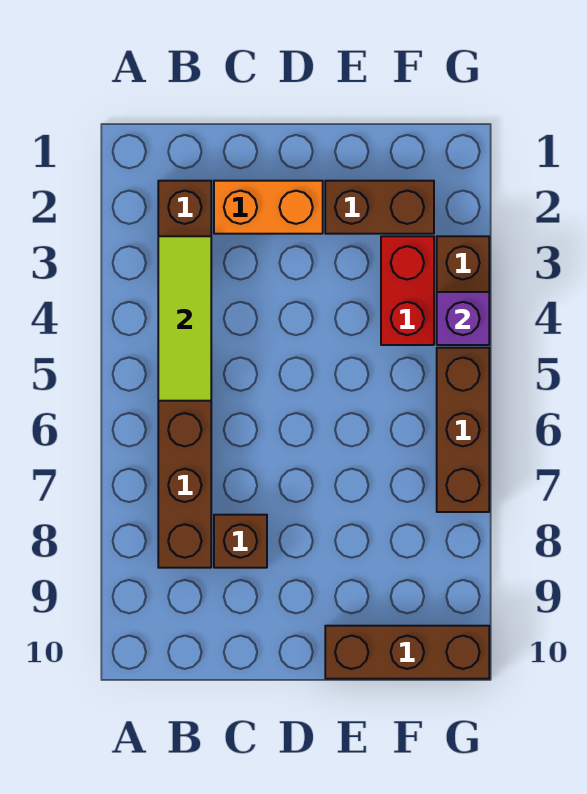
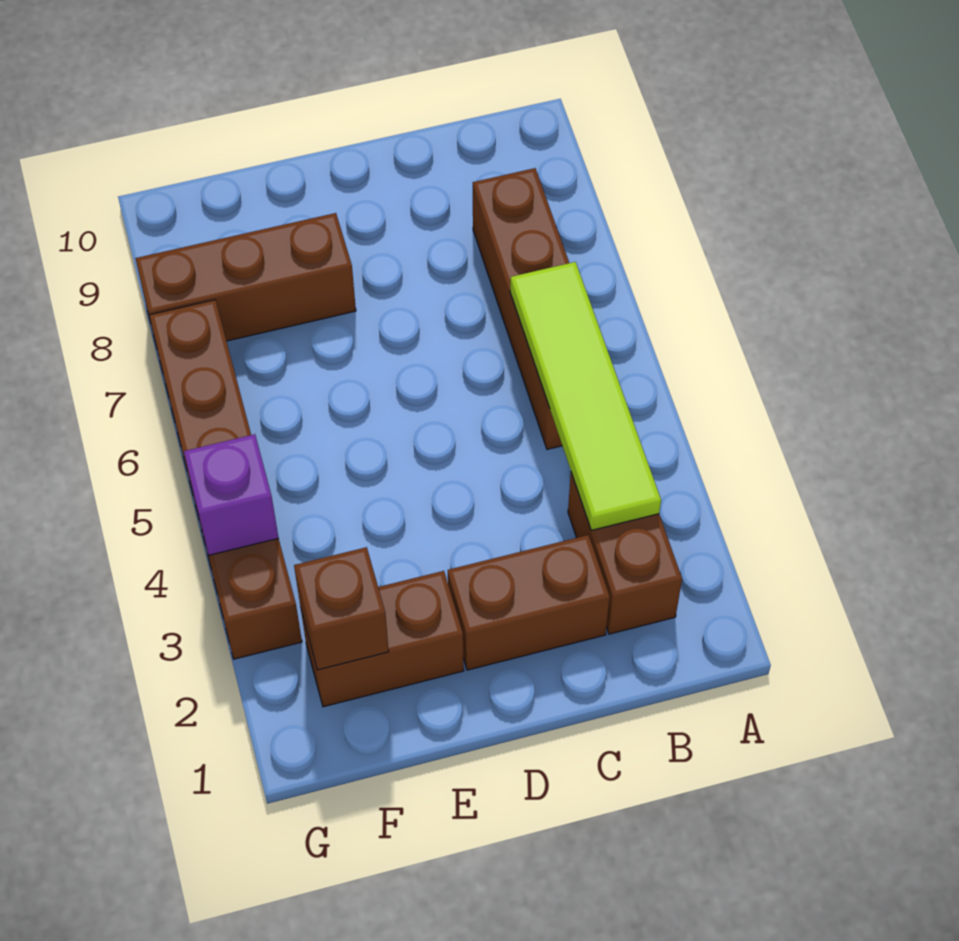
lime 1x3 tile [158,236,211,401] -> lime 1x4 tile [510,262,661,530]
orange 1x2 brick [214,181,323,234] -> brown 1x2 brick [448,535,610,670]
brown 1x1 brick [214,515,267,568] -> brown 1x1 brick moved to [294,547,389,670]
brown 1x3 brick [325,626,489,679] -> brown 1x3 brick moved to [135,213,356,343]
red 1x2 brick [381,236,434,345] -> none

